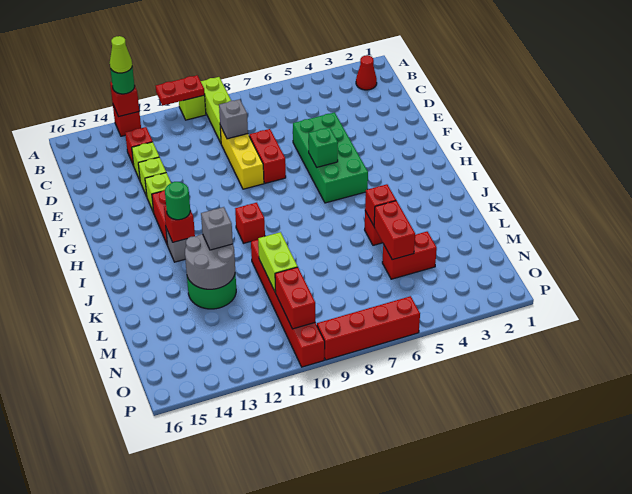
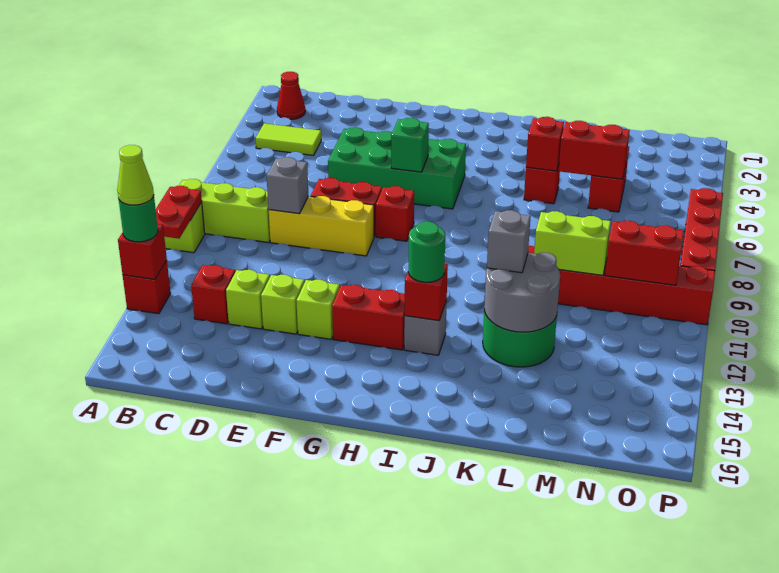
none -> lime 1x2 tile [256,123,321,155]
red 1x1 brick [235,203,265,243] -> red 1x1 brick moved to [376,186,414,241]

